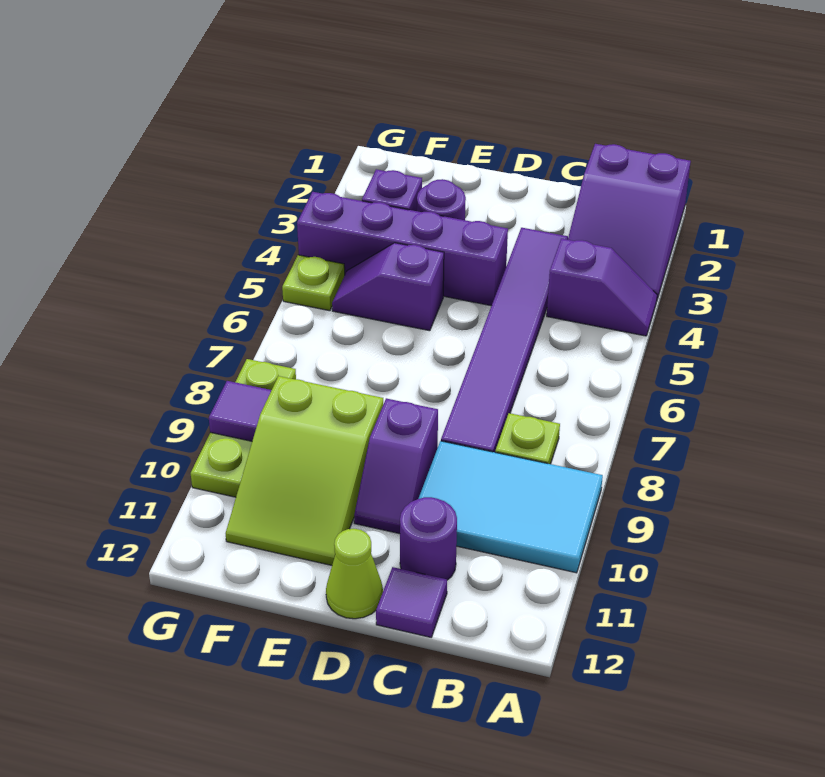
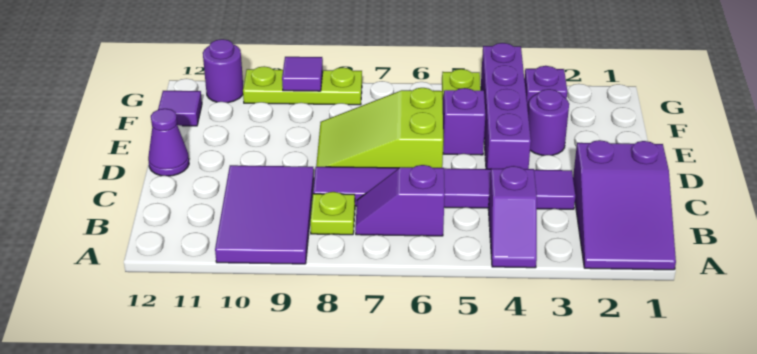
purple 2x3 slope [568,144,691,299] -> purple 2x3 slope turned to [573,140,676,270]
cyan 2x3 tile [418,441,603,573] -> purple 2x3 tile [215,165,314,264]
purple 1x1 round brick [400,497,457,580] -> purple 1x1 round brick moved to [203,39,243,103]
purple 1x1 tile [376,567,447,637] -> purple 1x1 tile moved to [158,91,202,126]
purple 1x2 slope [354,398,438,534] -> purple 1x2 slope moved to [355,165,445,236]
lime 1x1 cone [326,529,383,619] -> purple 1x1 cone [148,109,189,176]
lime 2x3 slope [226,376,383,565] -> lime 2x3 slope moved to [316,88,443,168]

